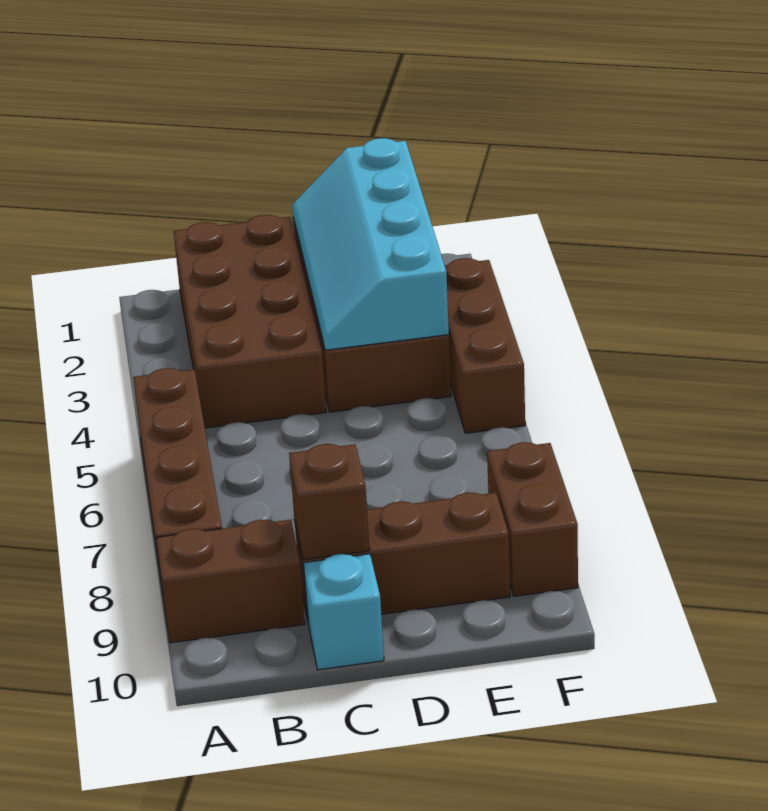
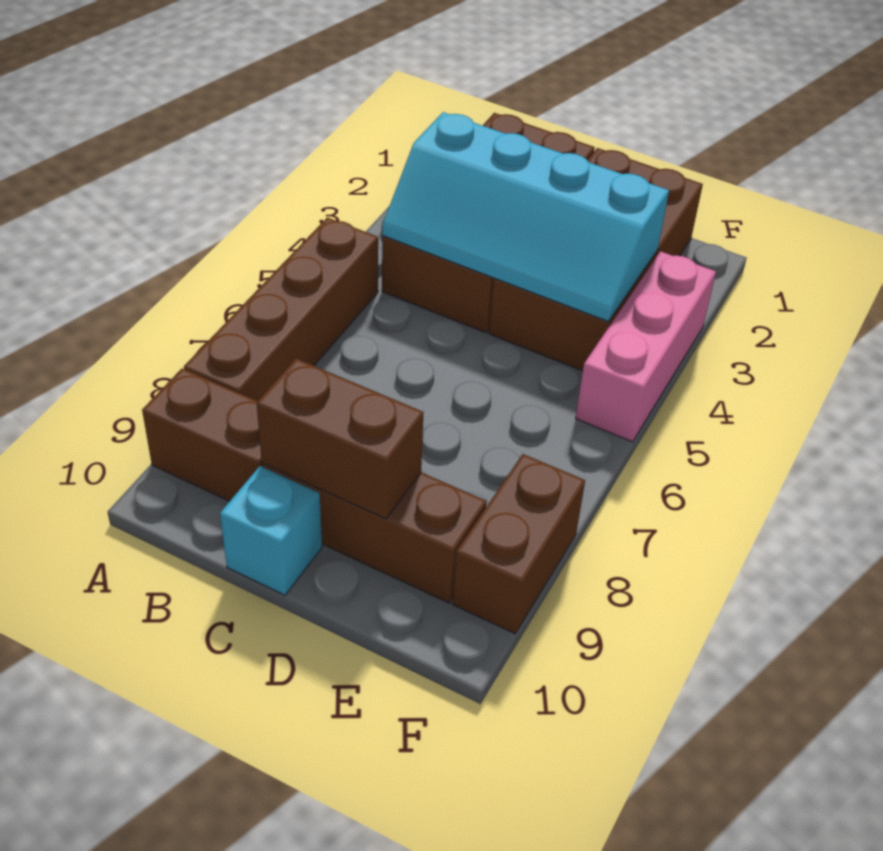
brown 1x1 brick [289,444,370,560] -> brown 1x2 brick [257,359,424,519]
cyan 2x4 slope [292,138,449,350] -> cyan 2x4 slope turned to [382,112,669,322]
brown 1x3 brick [445,258,525,433] -> pink 1x3 brick [576,251,716,442]

